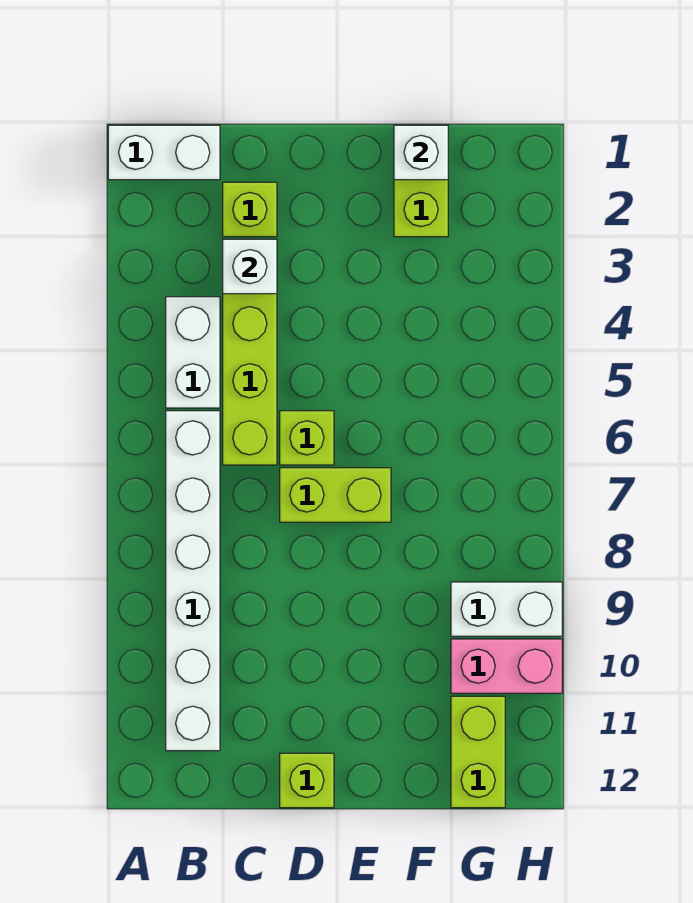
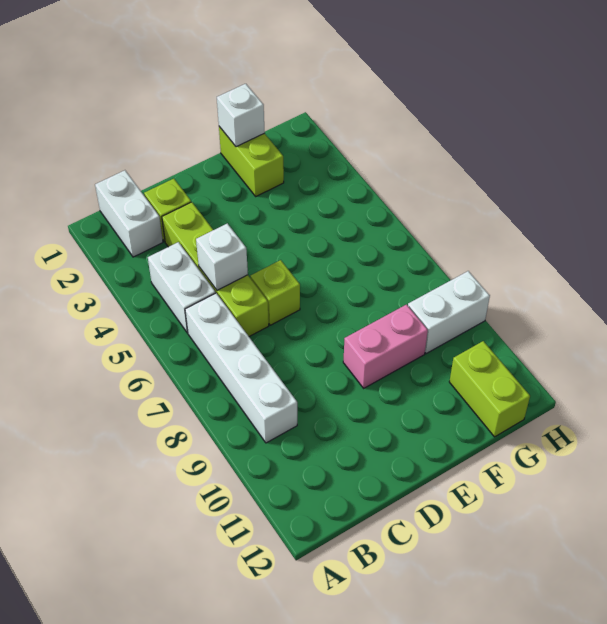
white 1x2 brick [108,125,220,180] -> white 1x2 brick turned to [95,170,163,257]
white 1x6 brick [166,411,220,751] -> white 1x4 brick [185,293,297,443]
white 1x1 brick [223,239,277,294] -> white 1x1 brick moved to [196,223,248,290]
lime 1x2 brick [280,468,391,522] -> none
lime 1x1 brick [280,753,334,808] -> none
pink 1x2 brick [451,639,562,693] -> pink 1x2 brick moved to [343,304,428,388]

